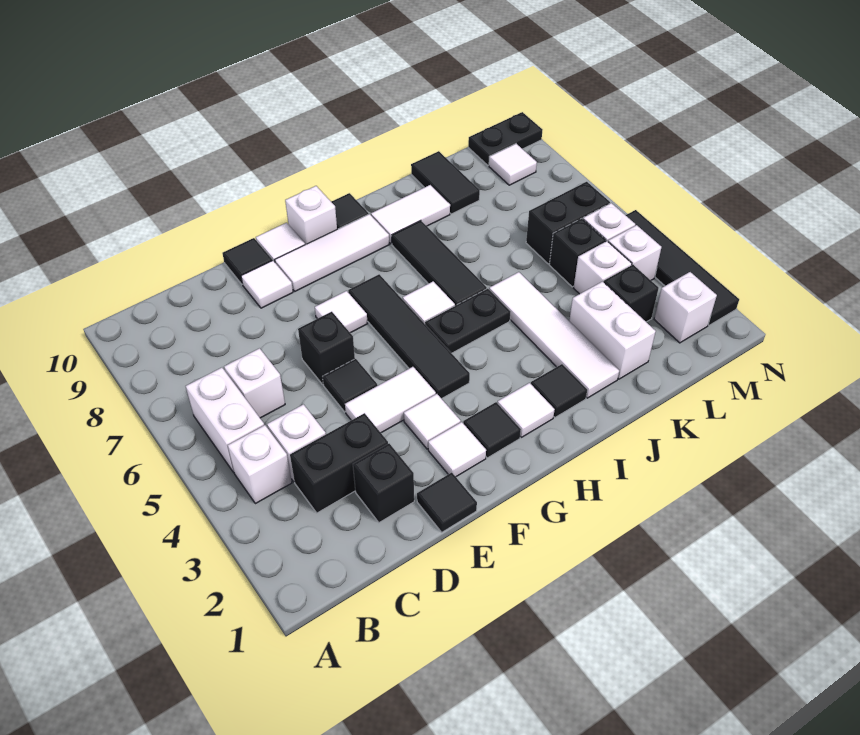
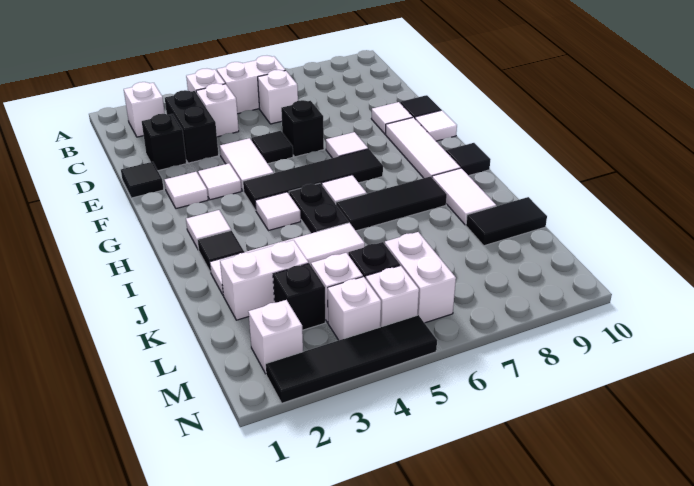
black 1x1 tile [463,402,521,458] -> none
white 1x1 brick [285,186,337,245] -> white 1x1 brick moved to [124,82,165,137]
black 1x2 brick [526,182,610,264] -> white 1x2 brick [385,232,456,323]
white 1x1 tile [489,144,537,185] -> white 1x1 tile moved to [255,192,301,231]
black 1x2 plate [468,112,542,165] -> none

